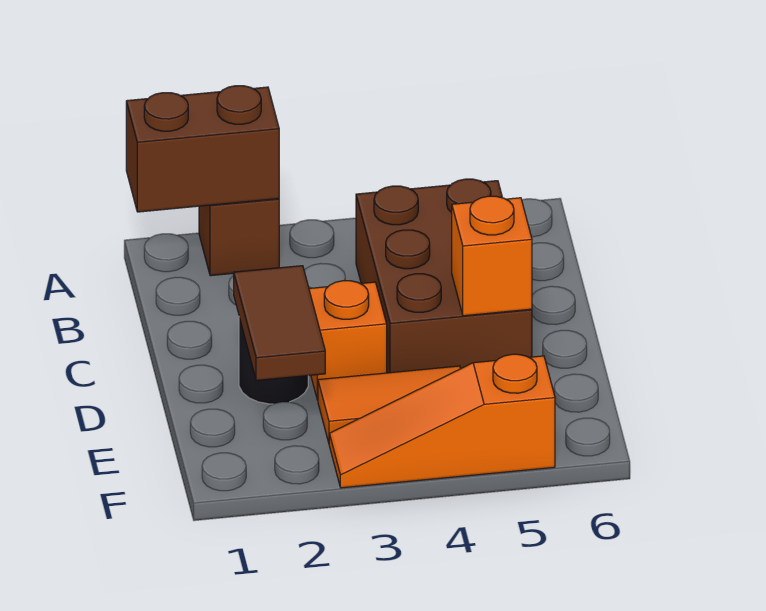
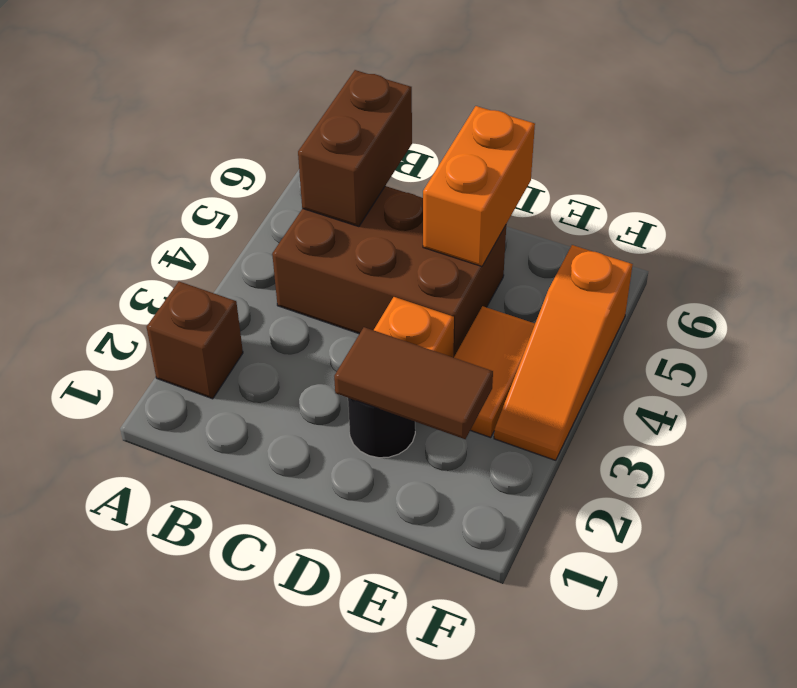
brown 1x2 brick [126,86,279,212] -> brown 1x2 brick moved to [298,70,412,227]
orange 1x1 brick [452,196,532,316] -> orange 1x2 brick [423,106,535,266]

